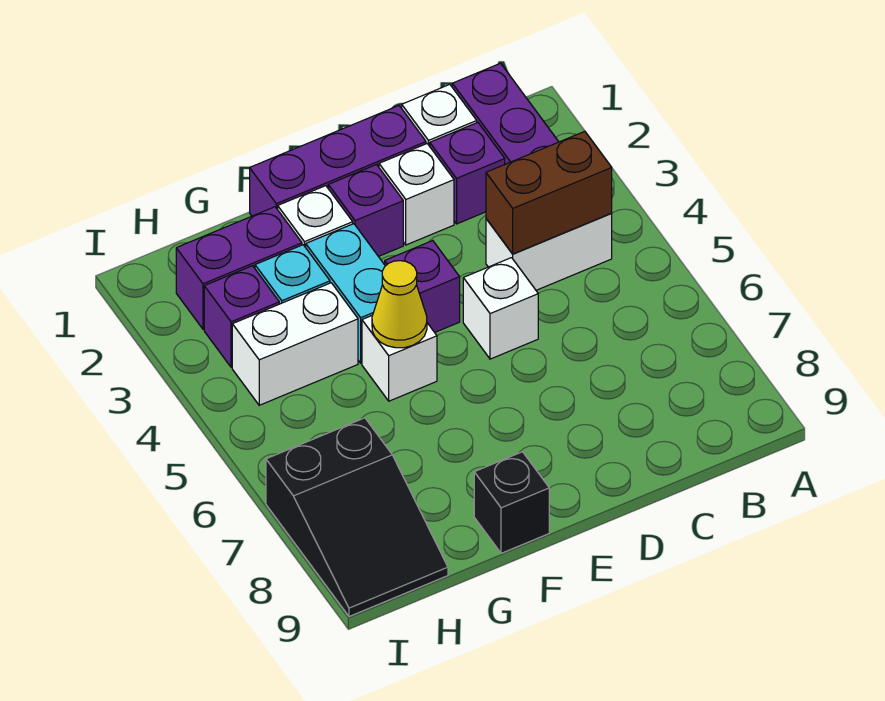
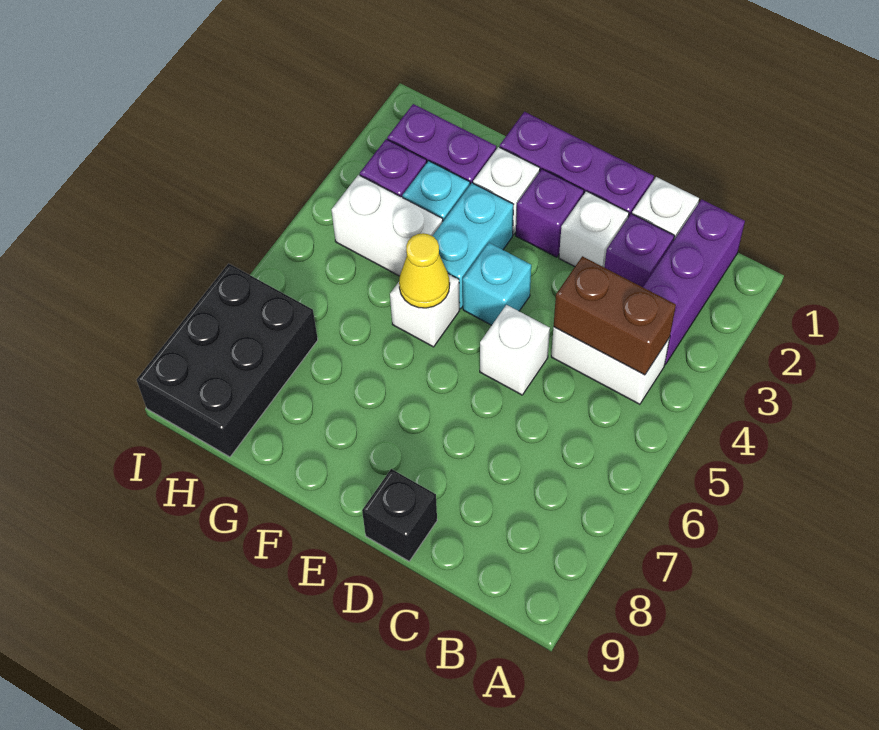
purple 1x1 brick [385,241,460,332] -> cyan 1x1 brick [463,243,531,325]
black 1x1 brick [474,452,549,553] -> black 1x1 brick moved to [362,469,437,561]
black 2x3 slope [266,418,448,616] -> black 2x3 brick [136,263,318,457]

